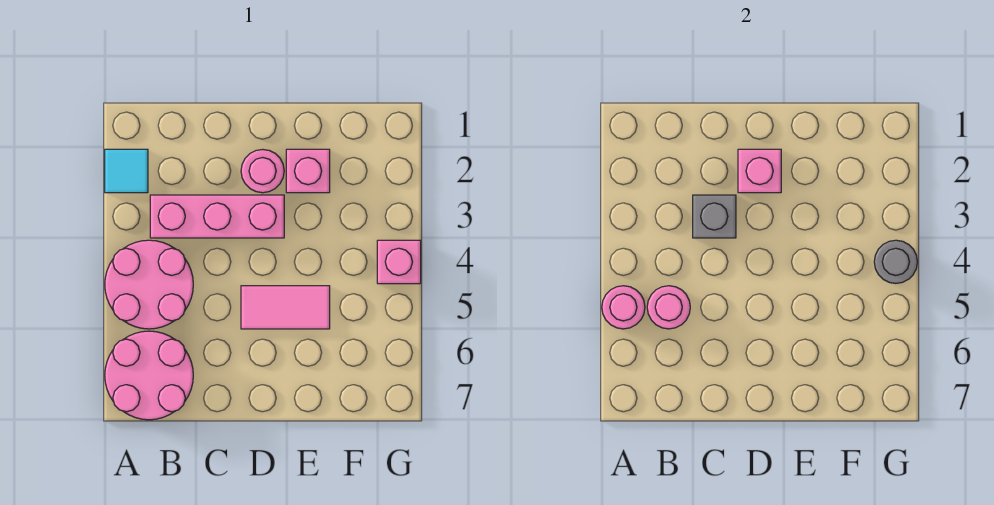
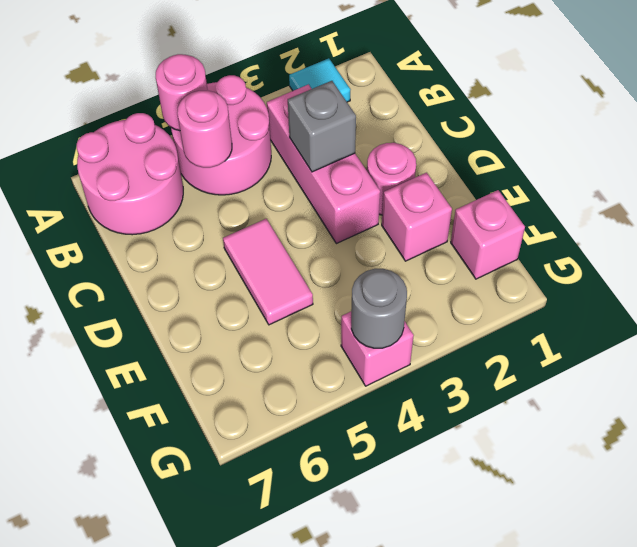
pink 1x1 brick [738,149,781,193] -> pink 1x1 brick moved to [451,190,525,279]

